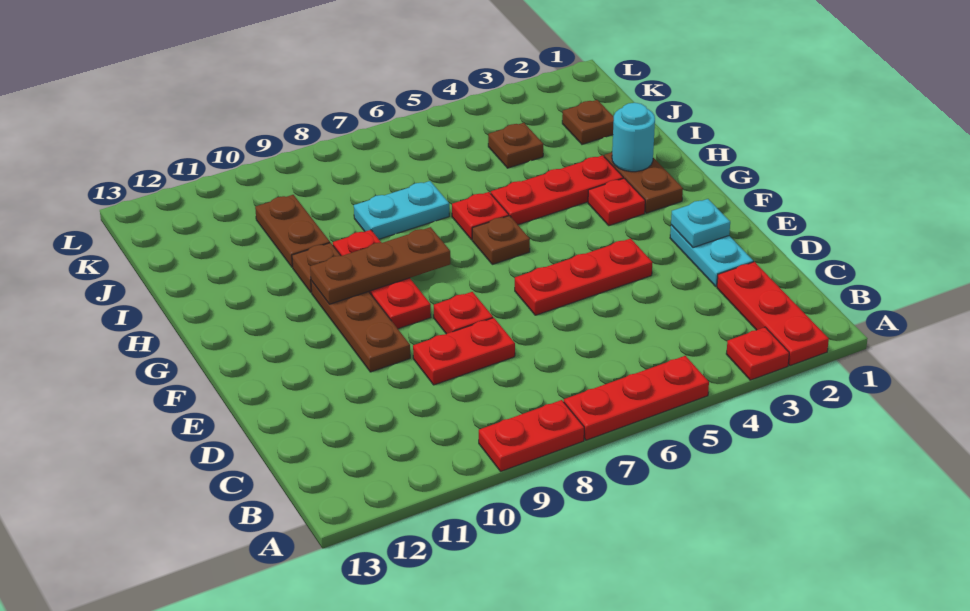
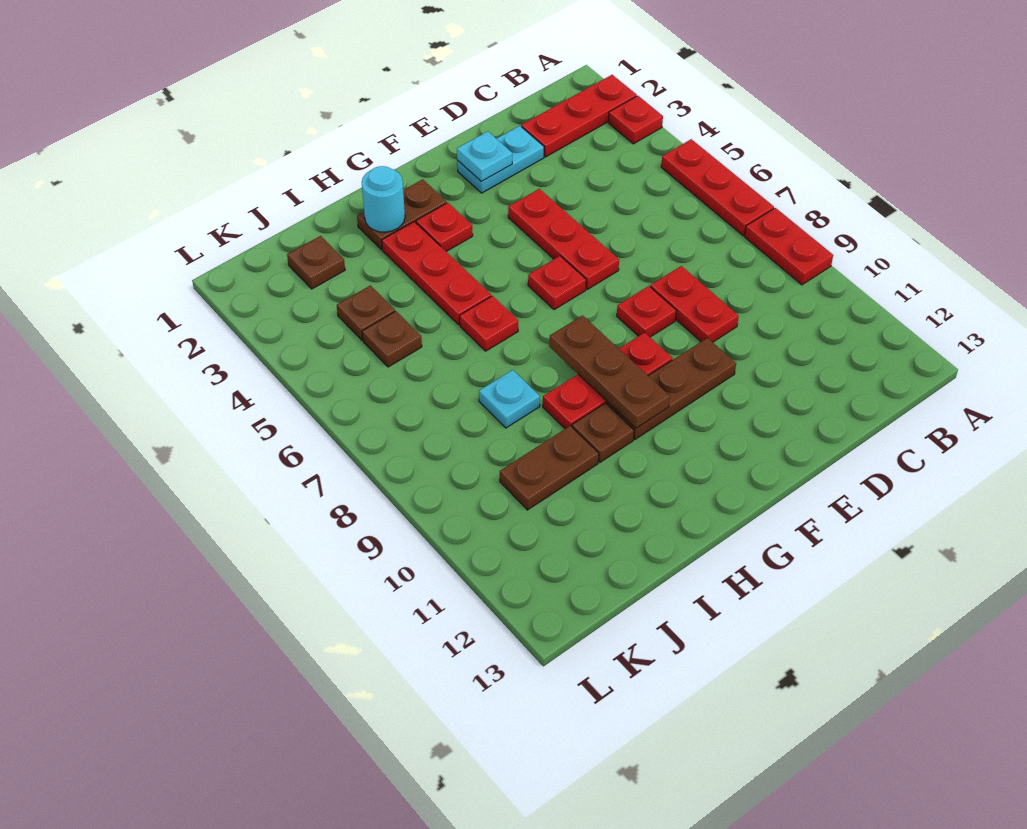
none -> red 1x1 plate [528,256,586,310]
brown 1x1 plate [472,216,530,264] -> brown 1x1 plate moved to [362,311,422,367]
cyan 1x2 plate [354,181,449,239] -> cyan 1x1 plate [479,370,540,428]

